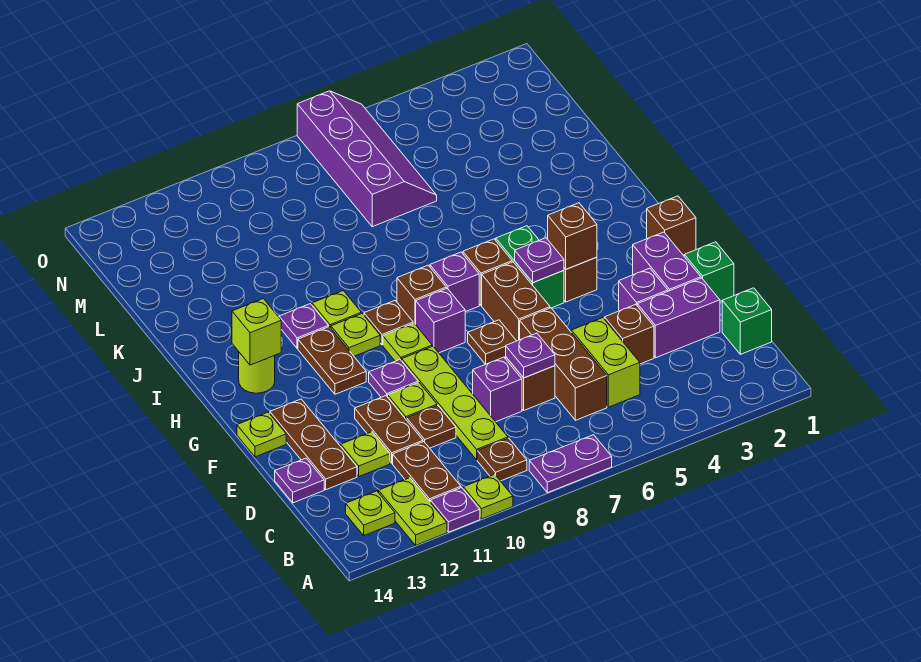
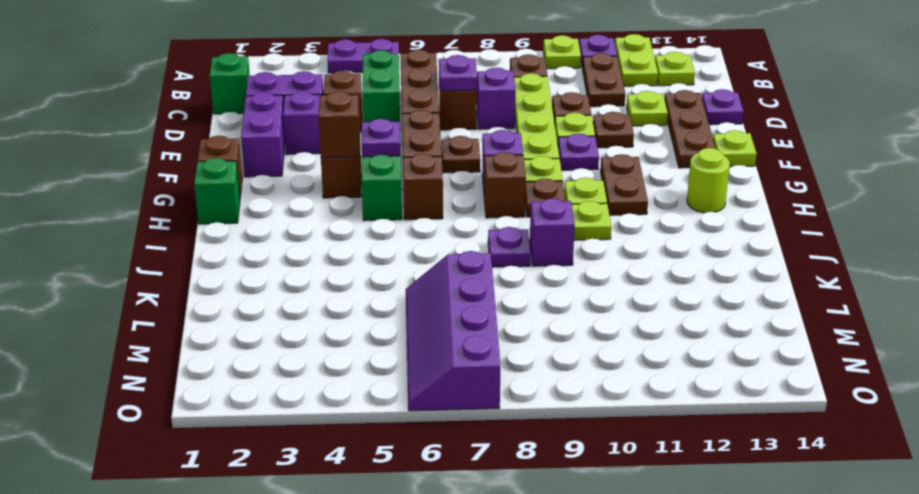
purple 1x2 plate [529,435,612,493] -> purple 1x2 plate moved to [327,39,399,73]
lime 1x2 brick [572,318,640,407] -> green 1x2 brick [362,50,400,122]
brown 1x2 plate [355,396,423,463] -> brown 1x1 plate [593,112,634,148]
green 1x1 brick [684,242,734,301] -> green 1x1 brick moved to [194,158,240,224]
purple 1x1 brick [430,252,479,312] -> purple 1x1 brick moved to [530,198,575,266]
lime 1x1 brick [232,299,281,365] -> none
purple 1x1 plate [279,304,328,348] -> purple 1x1 plate moved to [488,227,531,267]

